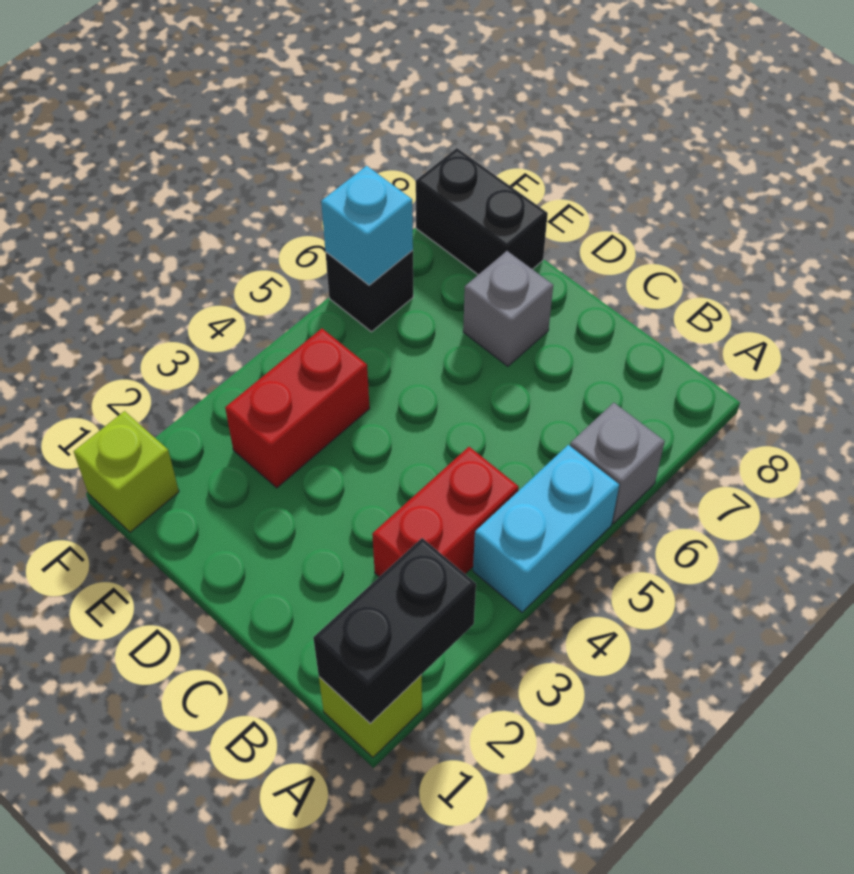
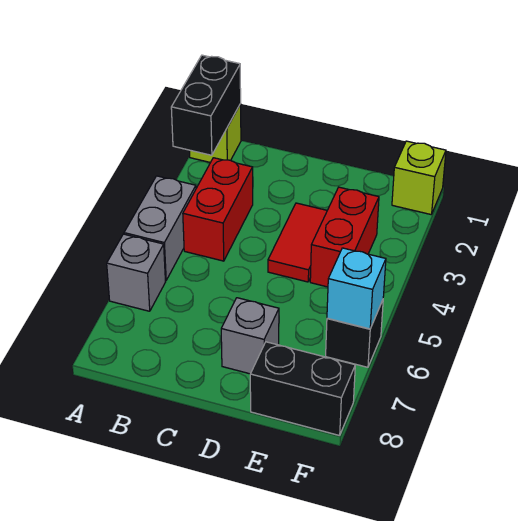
cyan 1x2 brick [473,445,619,612] -> grey 1x2 brick [124,176,196,281]
none -> red 1x2 tile [268,203,327,282]

